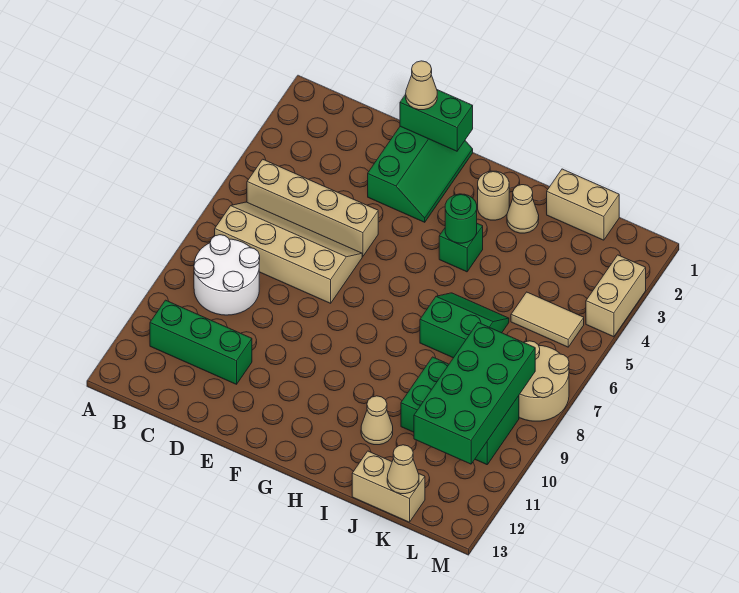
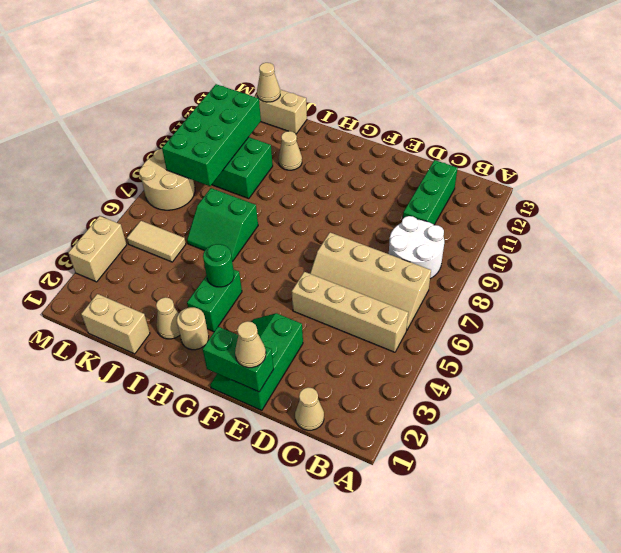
green 1x3 brick [150,300,252,384] -> green 1x3 brick turned to [403,160,458,225]
none -> tan 1x1 cone [295,387,324,430]
green 1x1 brick [439,224,483,272] -> green 1x2 brick [187,269,242,332]

